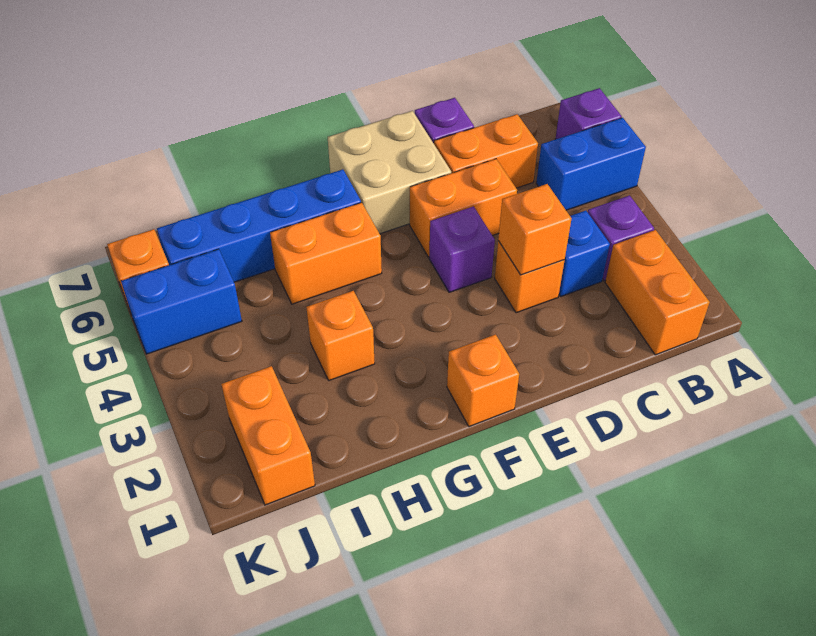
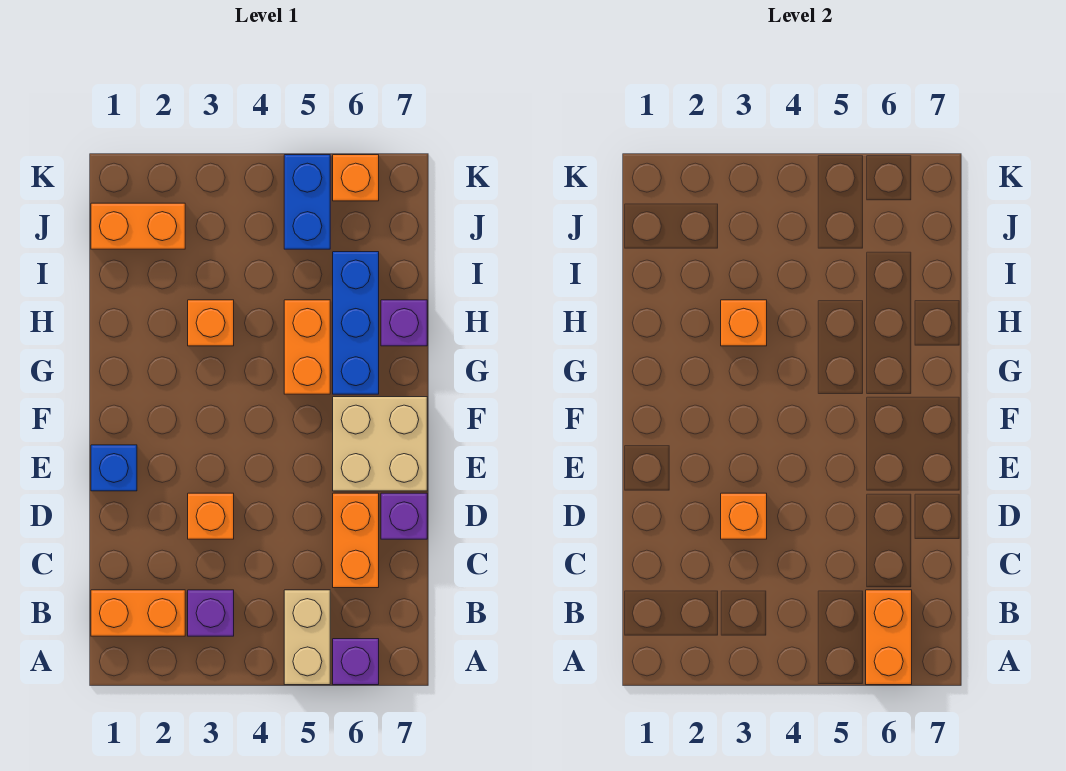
blue 1x2 brick [536,118,646,210] -> tan 1x2 brick [284,590,330,685]
blue 1x1 brick [559,211,610,297] -> blue 1x1 brick moved to [91,445,137,491]
orange 1x2 brick [410,159,517,257] -> orange 1x2 brick moved to [866,590,912,685]
purple 1x1 brick [429,207,495,292] -> purple 1x1 brick moved to [381,300,427,346]
orange 1x1 brick [447,334,519,427] -> orange 1x1 brick moved to [721,300,767,346]
blue 1x4 brick [157,169,361,282] -> blue 1x3 brick [333,252,379,394]

